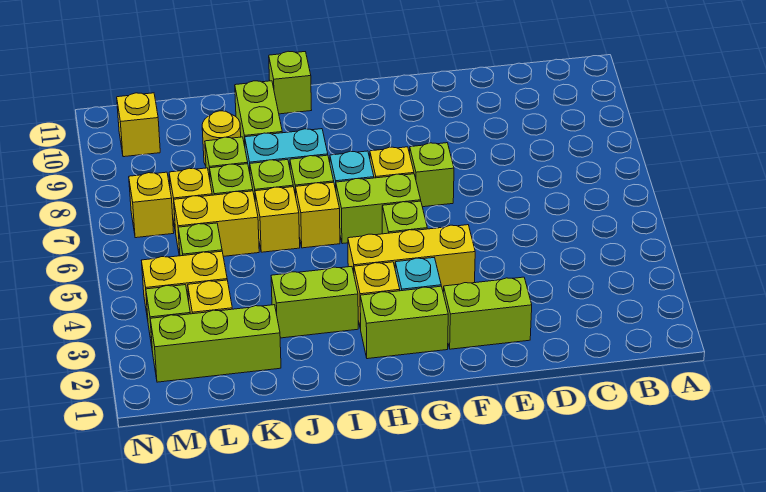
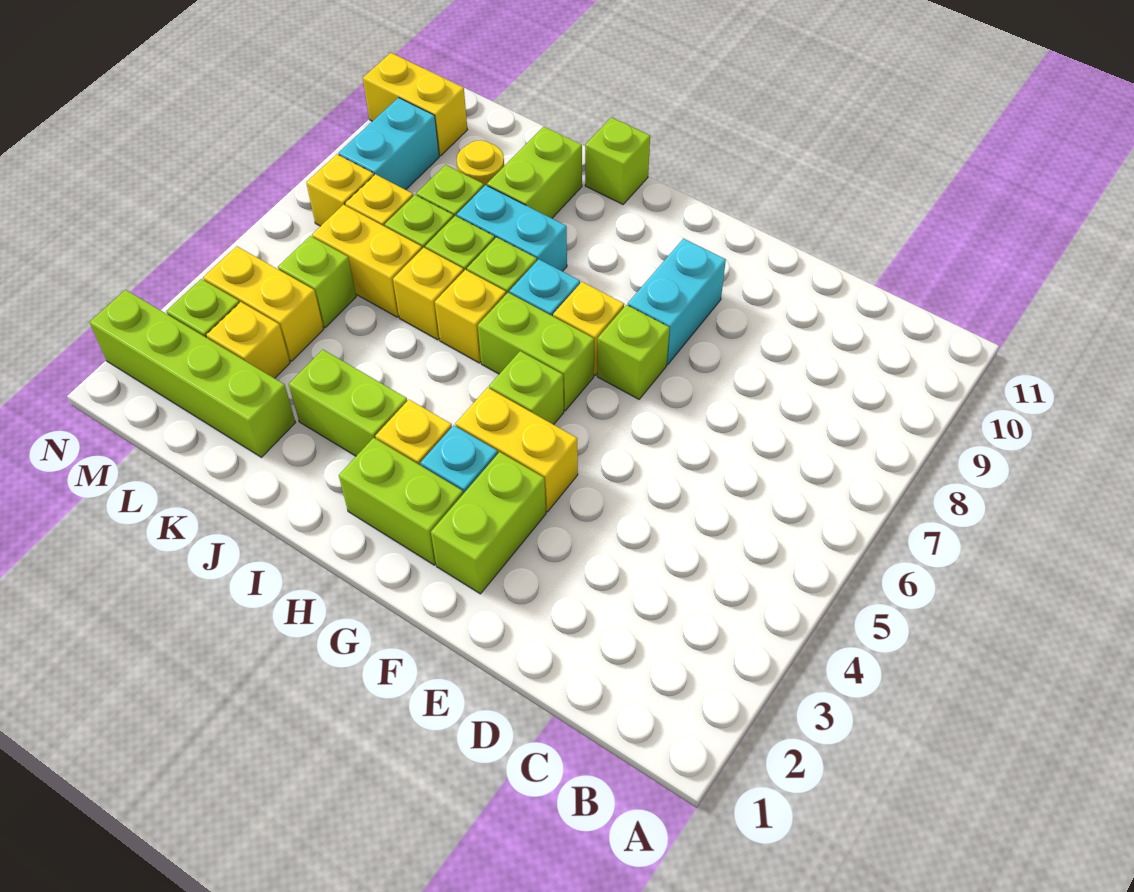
lime 1x2 brick [443,277,532,349] -> lime 1x2 brick turned to [431,452,546,594]
yellow 1x3 brick [348,225,475,290] -> yellow 1x2 brick [455,388,578,512]
none -> cyan 1x2 brick [628,238,726,365]
lime 1x3 brick [150,305,281,382] -> lime 1x4 brick [90,290,295,457]
none -> cyan 1x2 brick [339,98,439,190]
yellow 1x1 brick [117,93,160,157] -> yellow 1x2 brick [363,53,468,156]

